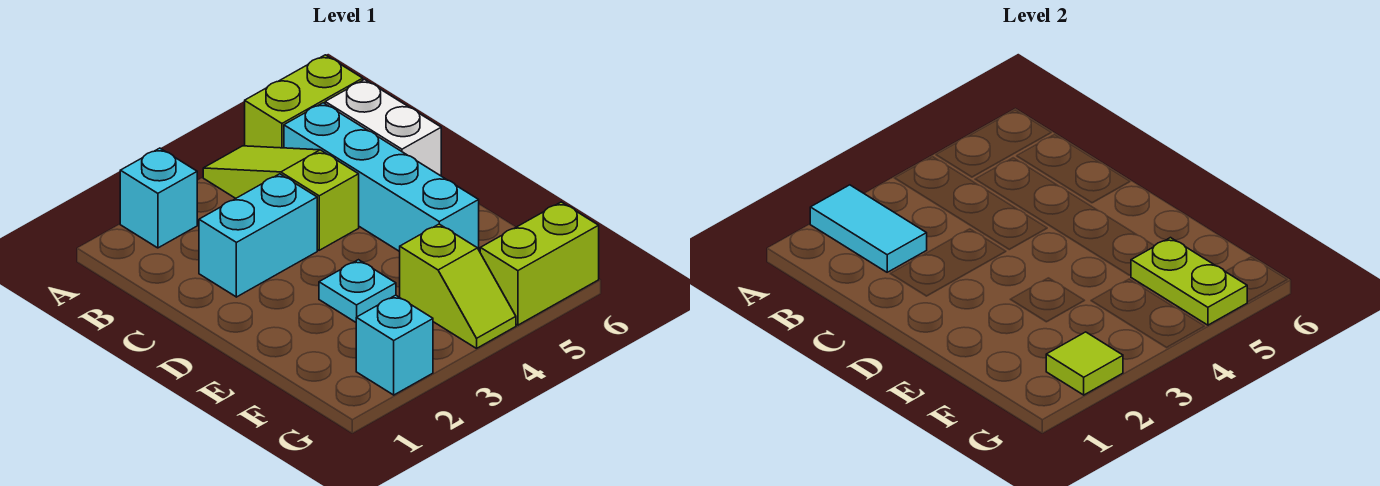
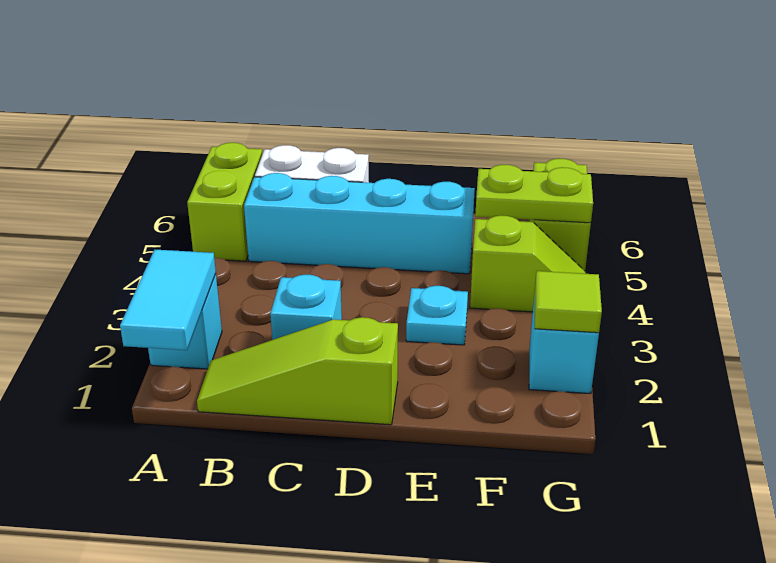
cyan 1x2 tile [810,185,927,272] -> cyan 1x2 tile turned to [120,250,216,350]
lime 1x3 slope [203,146,359,250] -> lime 1x3 slope moved to [197,317,398,425]
cyan 1x2 brick [199,174,317,297] -> cyan 1x1 brick [270,274,342,340]

